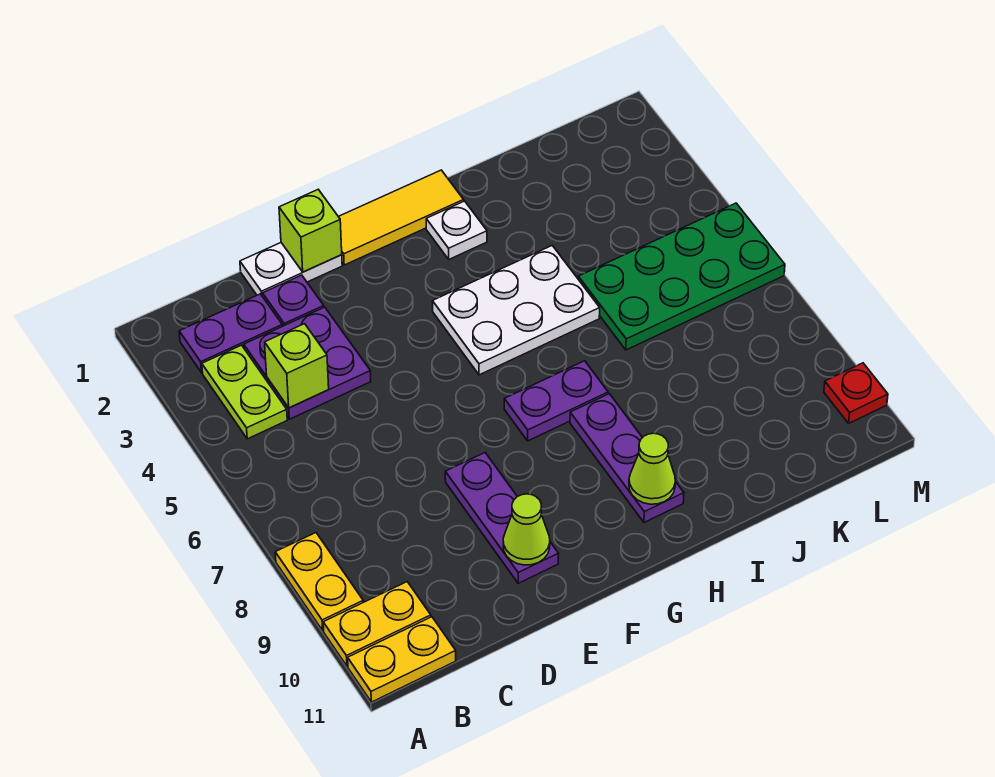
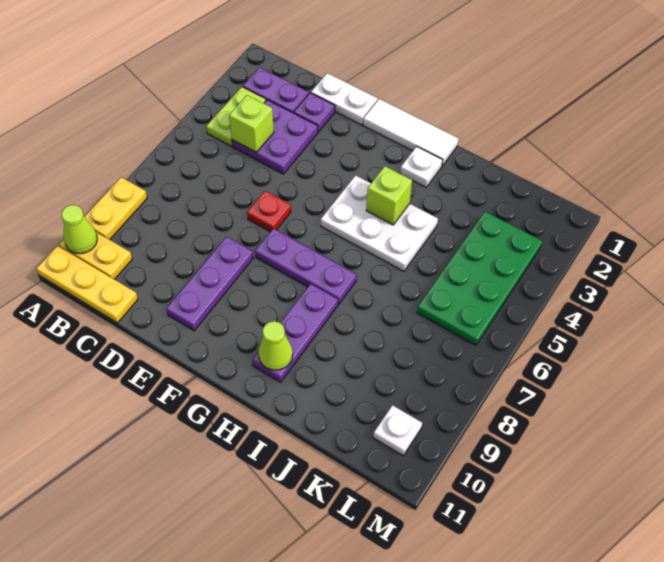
yellow 1x2 plate [348,617,456,702] -> yellow 1x3 plate [36,246,138,323]
lime 1x1 brick [279,190,342,272] -> lime 1x1 brick moved to [366,166,412,225]
lime 1x1 cone [503,494,550,565] -> lime 1x1 cone moved to [62,205,97,254]
yellow 1x3 tile [338,170,464,265] -> white 1x3 tile [363,99,459,166]
purple 1x2 plate [504,361,608,441] -> purple 1x3 plate [255,228,357,304]
green 2x4 plate [578,203,785,350] -> green 2x4 plate turned to [417,212,542,345]
none -> white 1x1 plate [373,405,422,455]
red 1x1 plate [824,363,888,423] -> red 1x1 plate moved to [247,191,291,232]

